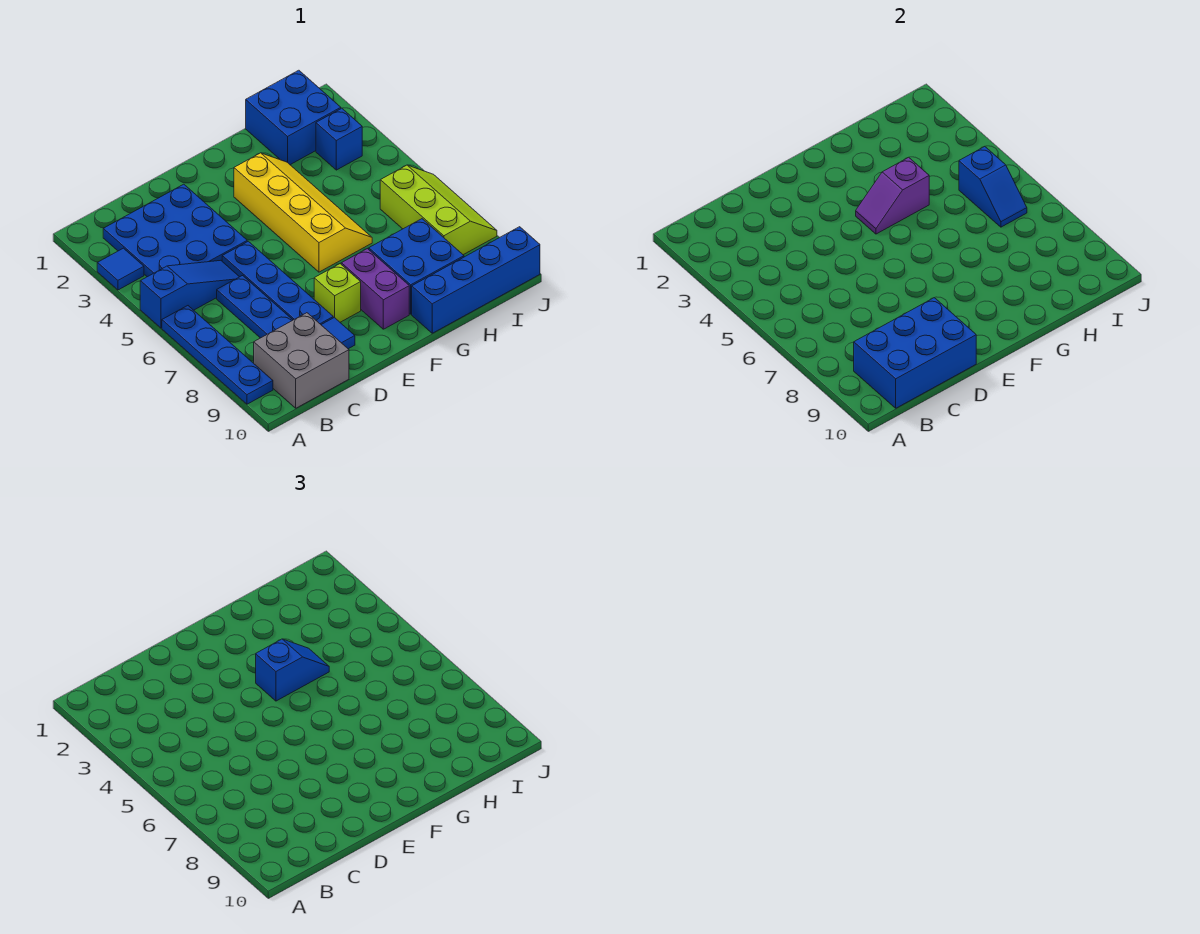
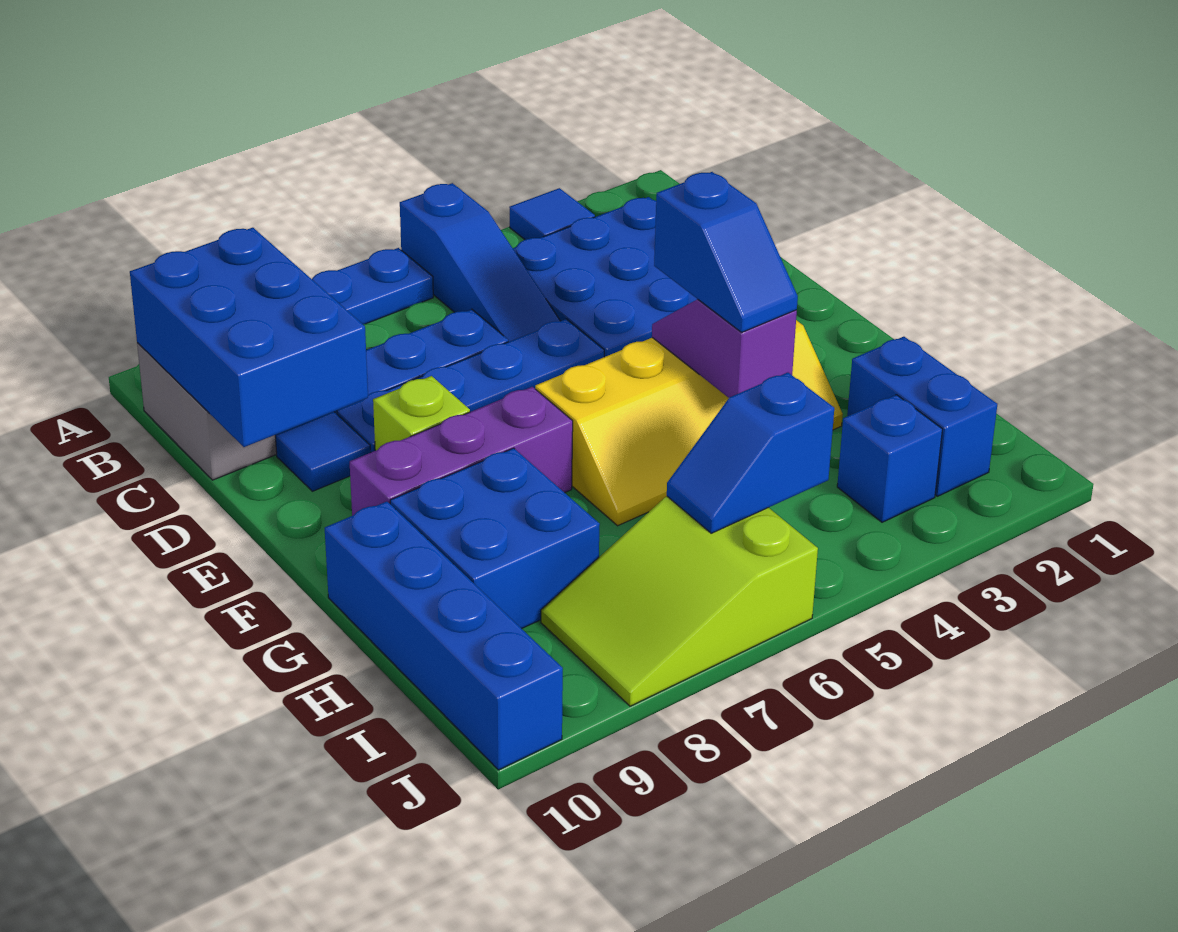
purple 1x2 brick [341,248,409,329] -> purple 1x3 brick [350,387,573,516]
blue 2x2 brick [246,70,341,165] -> blue 1x2 brick [847,337,997,496]
lime 2x3 slope [380,165,497,255] -> lime 2x3 slope turned to [541,497,818,706]

